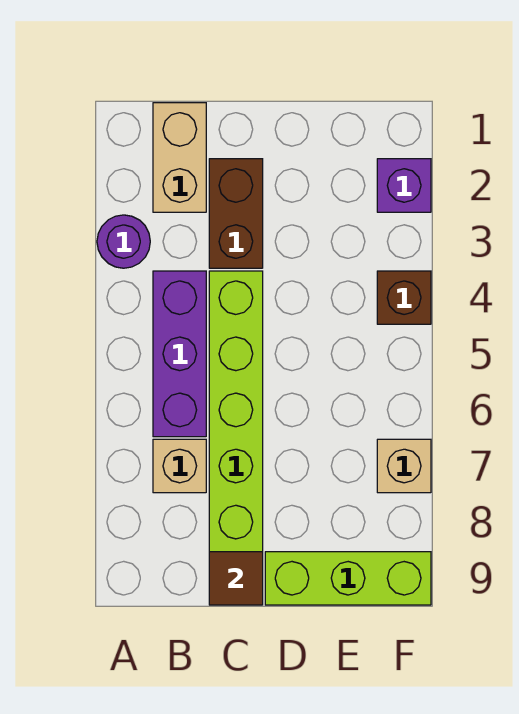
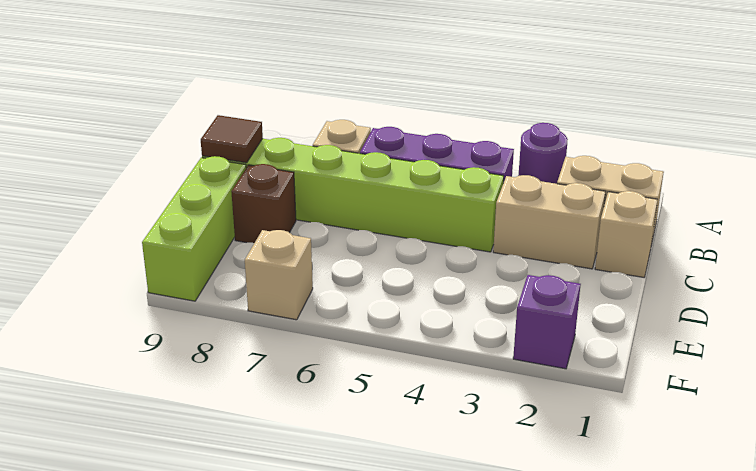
none -> tan 1x1 brick [595,191,658,277]
brown 1x2 brick [209,159,263,268] -> tan 1x2 brick [493,175,605,269]
brown 1x1 brick [377,271,431,324] -> brown 1x1 brick moved to [231,164,296,243]

